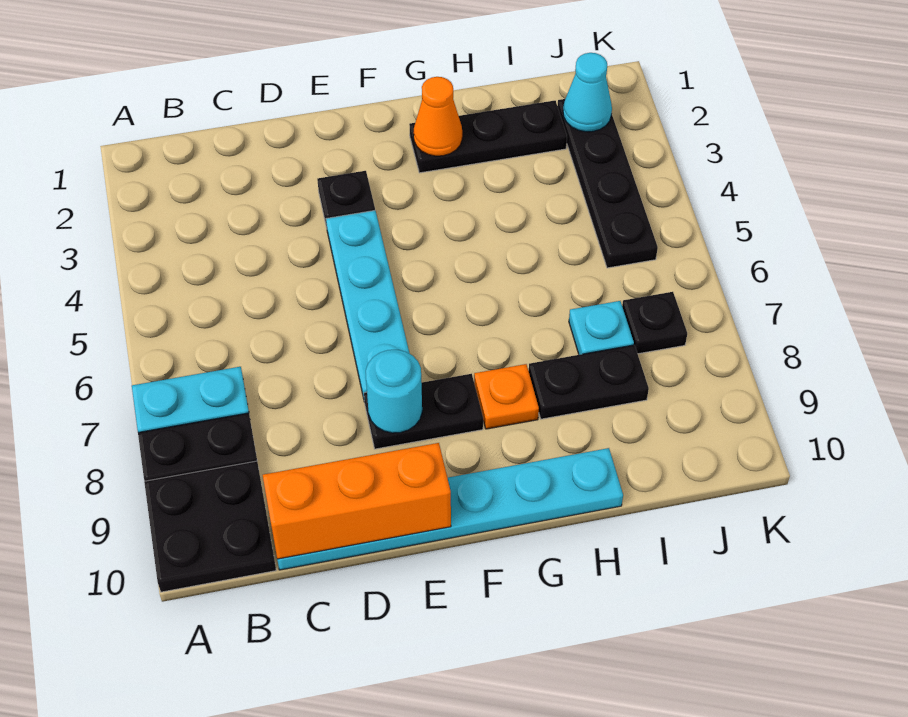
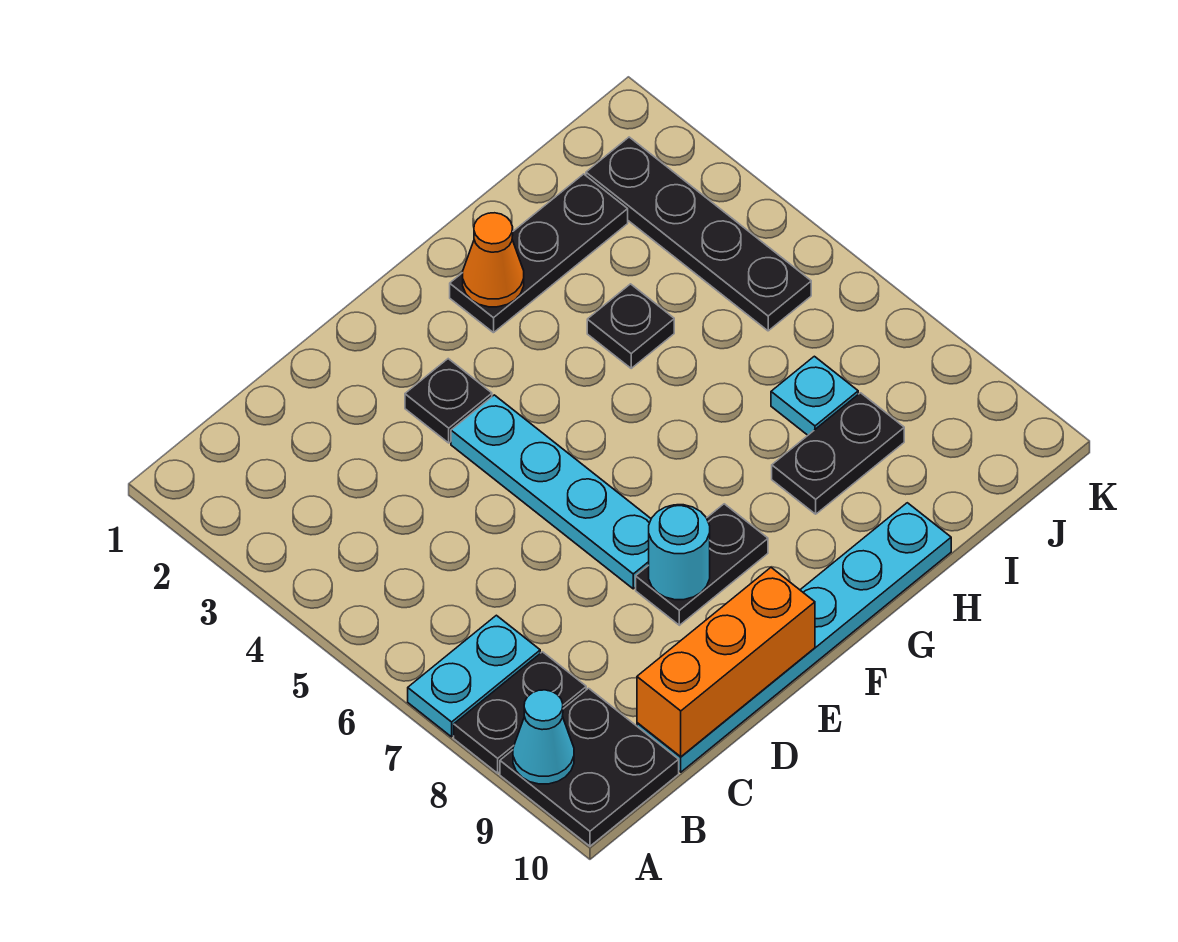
orange 1x1 plate [474,364,539,429] -> none
cyan 1x1 cone [563,53,612,132] -> cyan 1x1 cone moved to [513,690,574,784]
black 1x1 plate [622,292,687,354] -> black 1x1 plate moved to [587,284,674,368]

